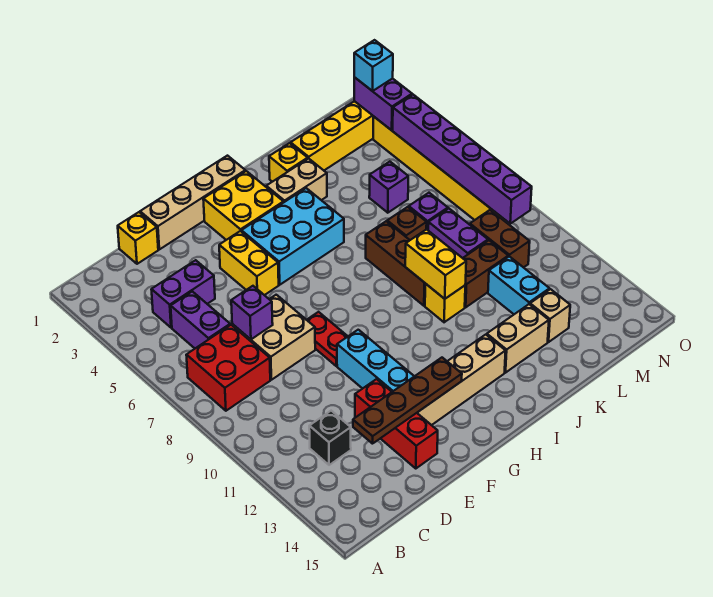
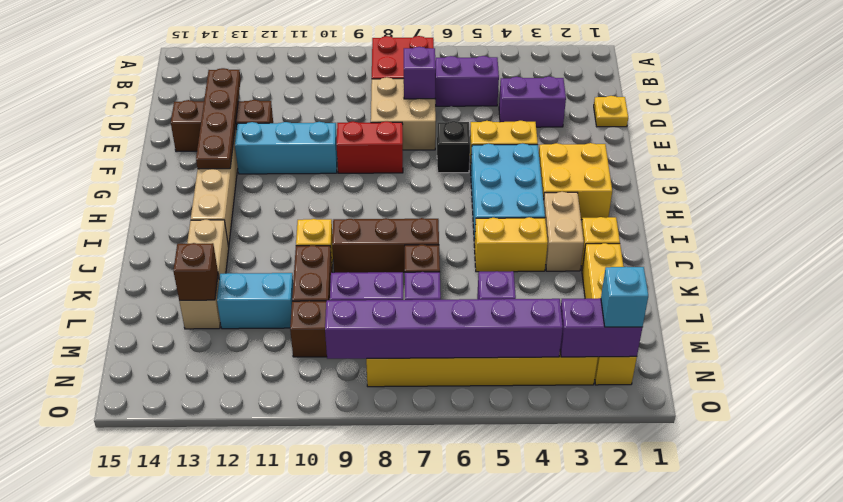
purple 1x2 brick [151,260,215,328] -> purple 1x2 brick turned to [499,77,566,127]
black 1x1 brick [309,411,351,465] -> black 1x1 brick moved to [437,121,470,173]
yellow 1x1 brick [118,212,158,264] -> yellow 1x1 plate [594,96,628,127]
tan 1x4 brick [140,156,245,249] -> none
red 1x3 brick [355,379,438,469] -> brown 1x3 brick [171,100,273,152]
red 1x2 plate [307,312,348,366] -> red 1x2 brick [336,121,403,173]
yellow 1x2 brick [405,229,466,299] -> yellow 1x2 brick moved to [474,217,548,272]
none -> brown 1x1 brick [173,243,218,301]

